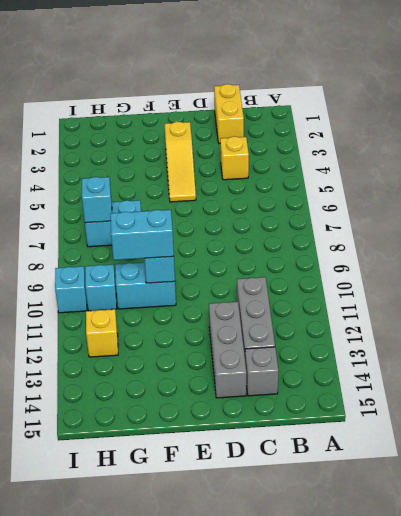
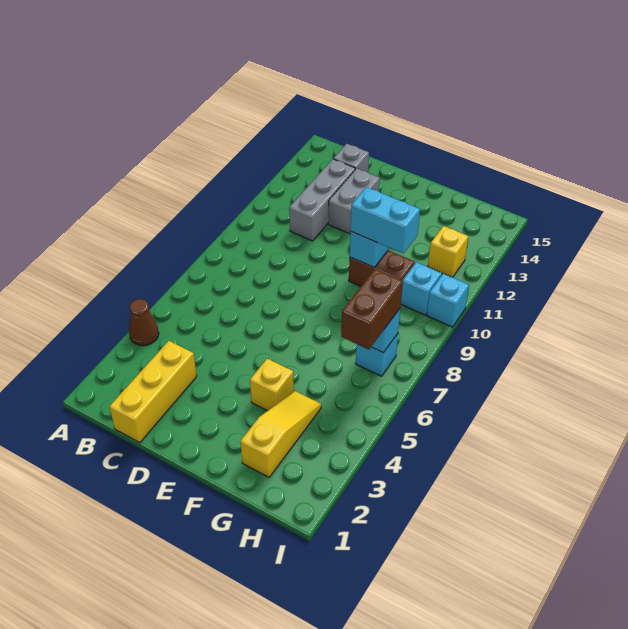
none -> brown 1x1 cone [129,299,159,346]
yellow 1x2 brick [214,84,244,143] -> yellow 1x3 brick [109,341,197,443]
yellow 1x1 brick [220,136,249,180] -> yellow 1x1 brick moved to [250,359,294,411]
grey 1x3 brick [209,302,246,398] -> grey 1x2 brick [328,169,380,234]
yellow 1x3 slope [165,122,196,202] -> yellow 1x3 slope moved to [240,391,321,477]
cyan 1x2 brick [115,263,176,309] -> brown 1x2 brick [349,250,415,286]
cyan 1x2 brick [85,200,141,247] -> cyan 1x1 brick [356,334,398,376]
none -> brown 1x2 brick [341,269,403,350]

